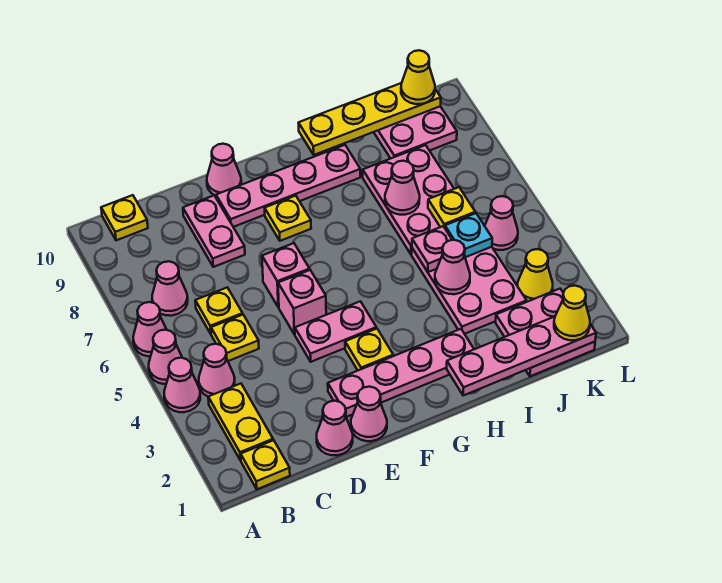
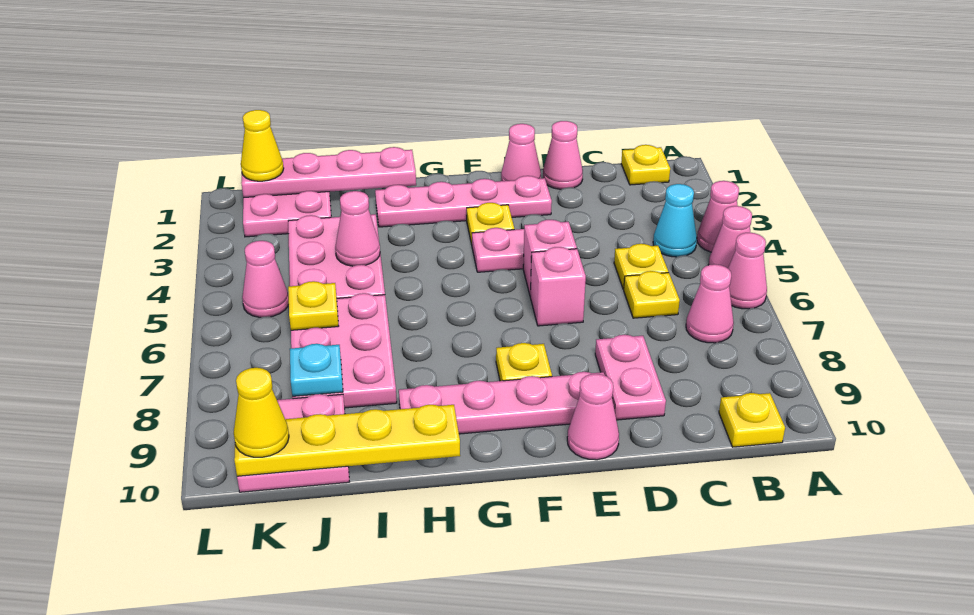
yellow 1x2 plate [208,384,273,460] -> none
pink 1x1 cone [199,344,235,396] -> cyan 1x1 cone [653,184,697,257]
pink 1x1 plate [412,226,452,272] -> none
pink 1x1 cone [385,161,420,215] -> none
cyan 1x1 plate [445,213,492,257] -> cyan 1x1 plate moved to [290,344,343,396]
yellow 1x1 cone [518,249,553,302] -> none

